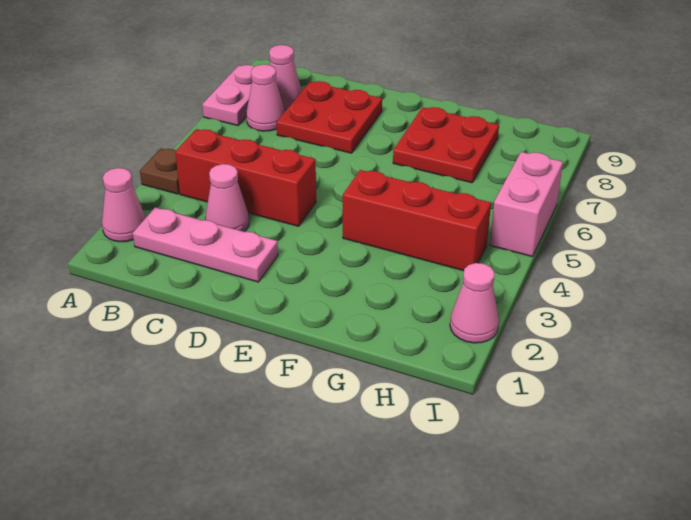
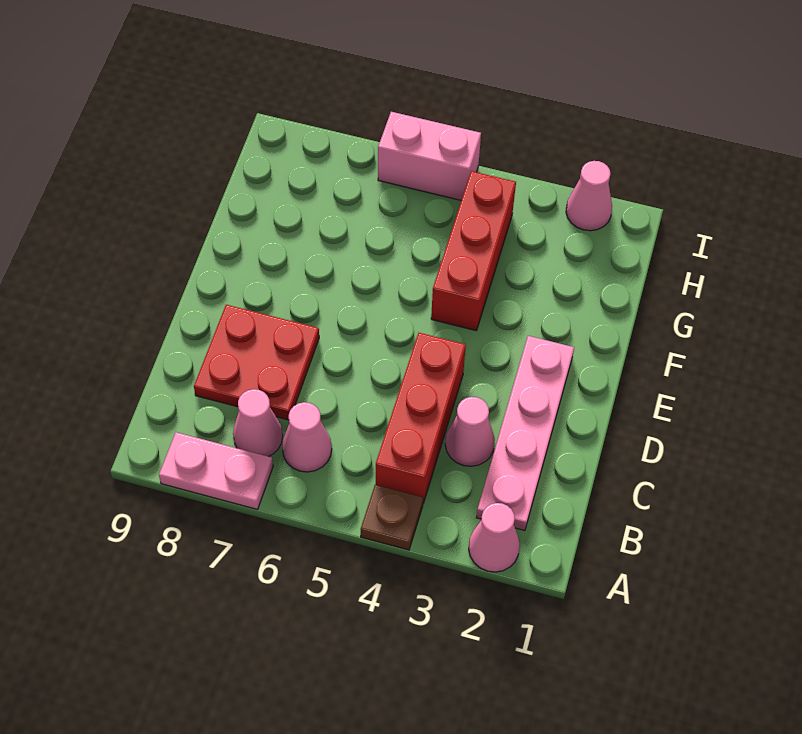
pink 1x3 plate [133,207,278,282] -> pink 1x4 plate [477,336,574,531]
pink 1x1 cone [269,45,302,110] -> pink 1x1 cone moved to [282,402,332,472]
red 2x2 plate [393,107,499,183] -> none

